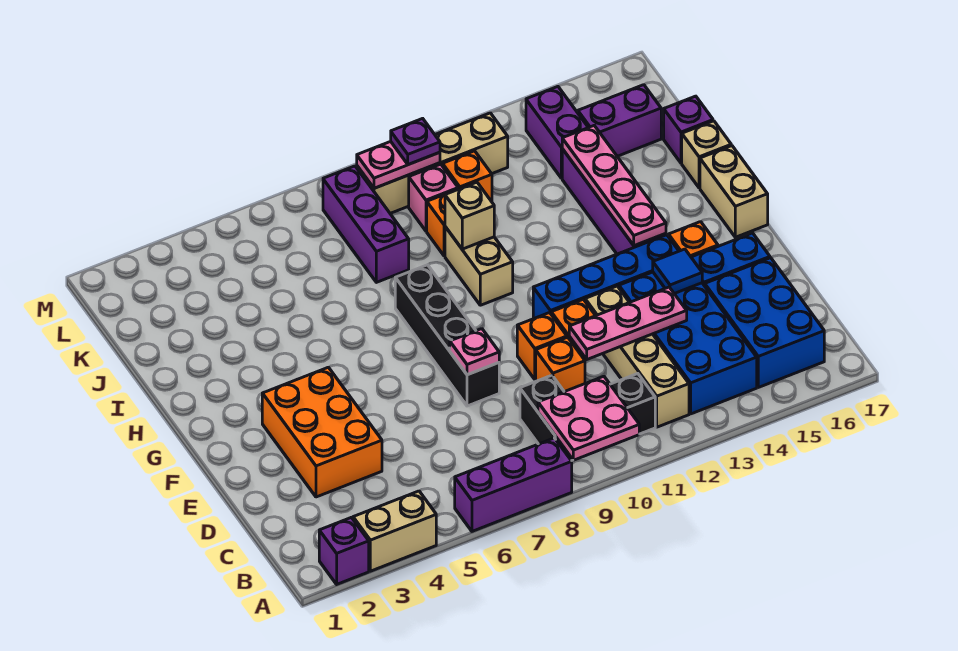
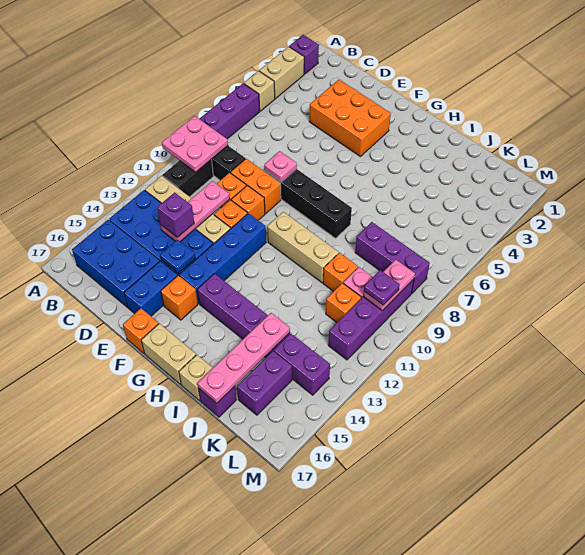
none -> orange 1x2 brick [231,159,281,214]
none -> purple 1x1 brick [157,192,194,238]
blue 1x1 tile [653,249,702,294] -> blue 1x1 plate [160,240,195,273]
none -> orange 1x1 brick [123,308,159,354]
pink 1x4 plate [562,126,666,246] -> pink 1x4 plate turned to [197,313,290,403]
tan 1x2 brick [445,227,513,305] -> tan 1x3 brick [267,212,339,283]
tan 1x1 brick [445,182,494,249] -> tan 1x1 brick moved to [244,71,275,111]
tan 1x4 brick [357,113,508,213] -> purple 1x4 brick [328,279,414,360]

